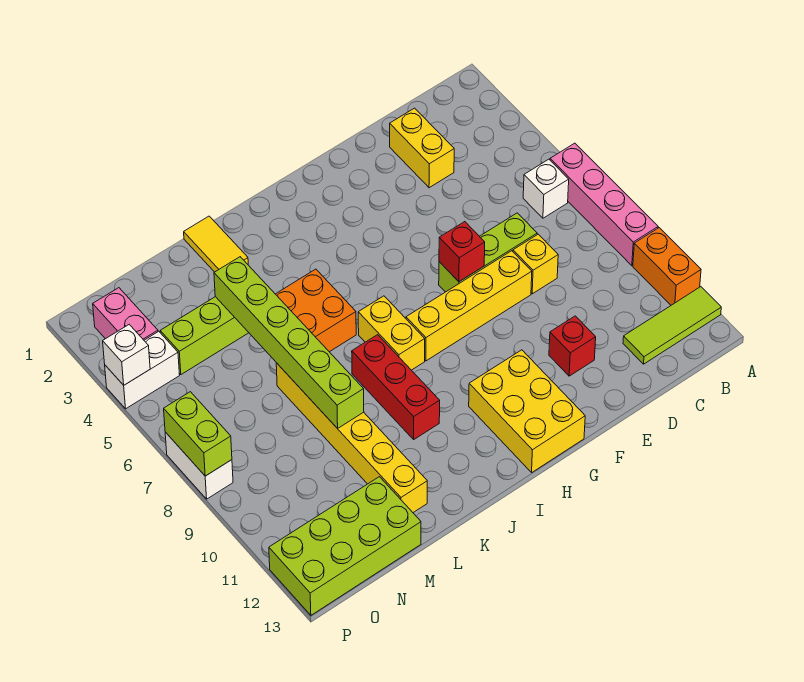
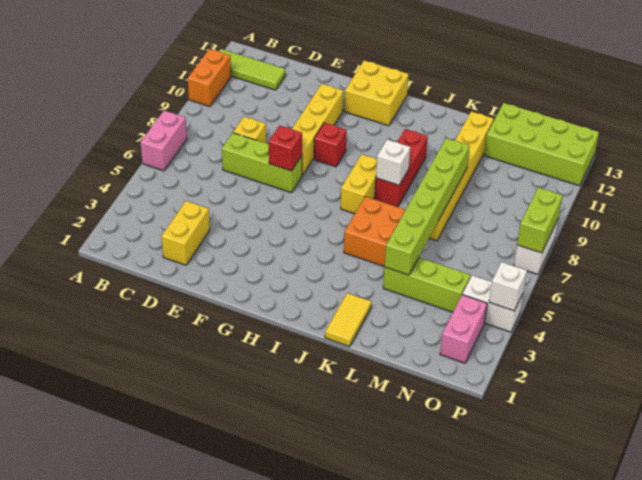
pink 1x4 brick [550,143,658,266] -> pink 1x2 brick [140,110,187,171]
white 1x1 brick [523,159,569,218] -> white 1x1 brick moved to [376,140,410,185]
yellow 1x4 brick [406,251,532,361] -> yellow 1x4 brick turned to [292,84,343,176]
red 1x1 brick [549,316,596,376] -> red 1x1 brick moved to [314,123,347,167]
yellow 2x3 brick [469,350,585,472] -> yellow 2x2 brick [344,60,409,126]

